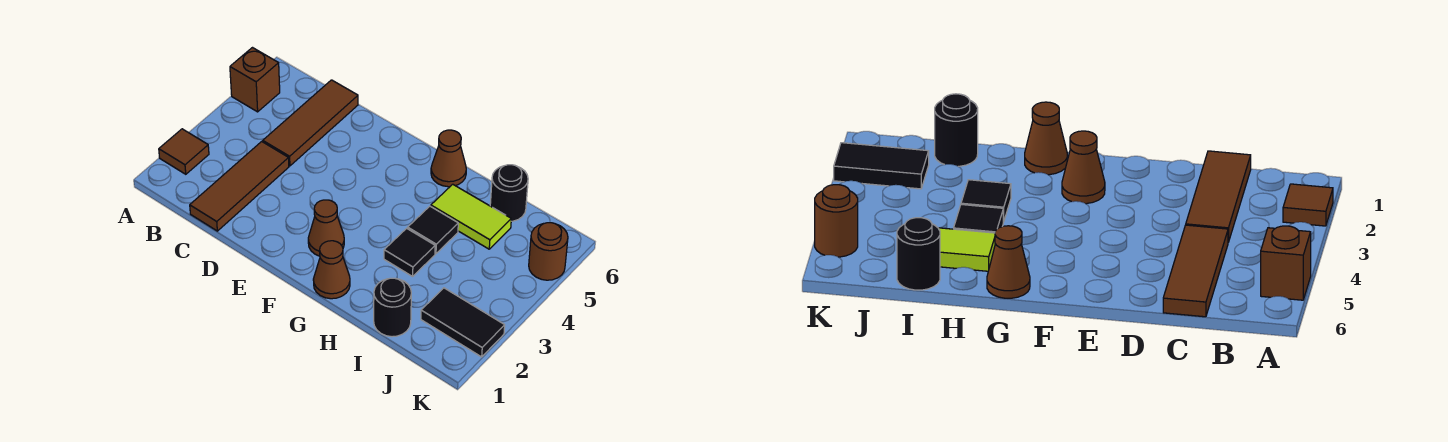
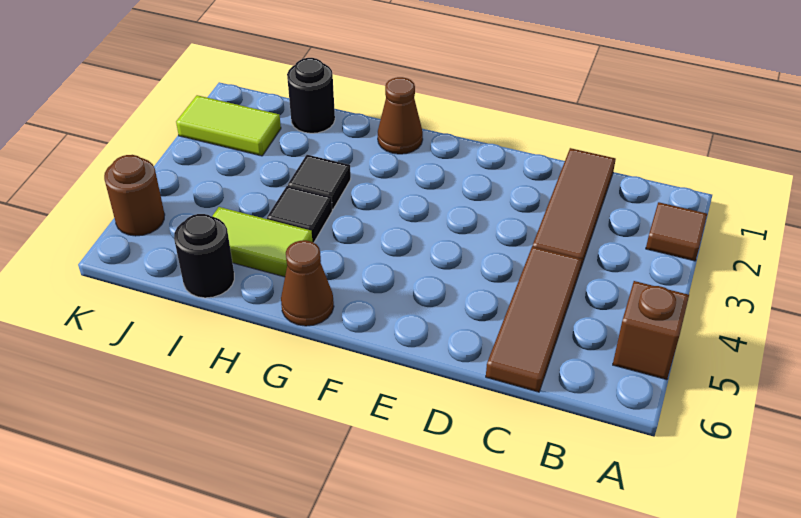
brown 1x1 cone [308,200,344,256] -> none
black 1x2 tile [421,288,505,357] -> lime 1x2 tile [176,95,281,156]

